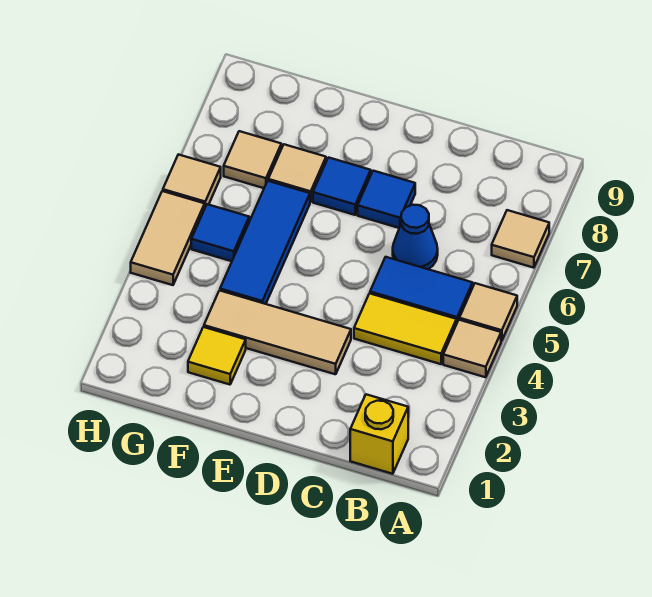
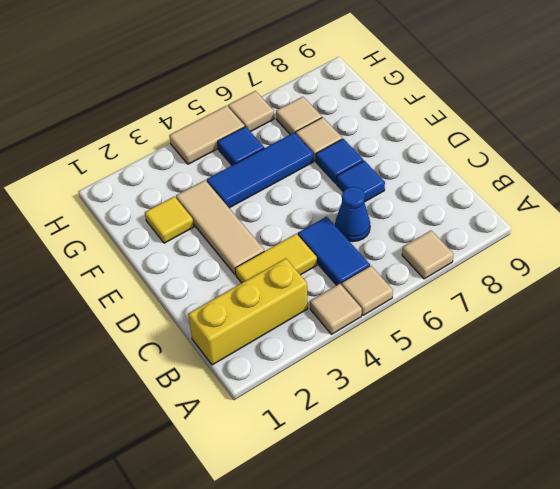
yellow 1x1 brick [350,394,408,474] -> yellow 1x3 brick [188,258,308,365]
yellow 1x2 tile [354,293,457,364] -> yellow 1x2 tile turned to [235,234,317,283]

